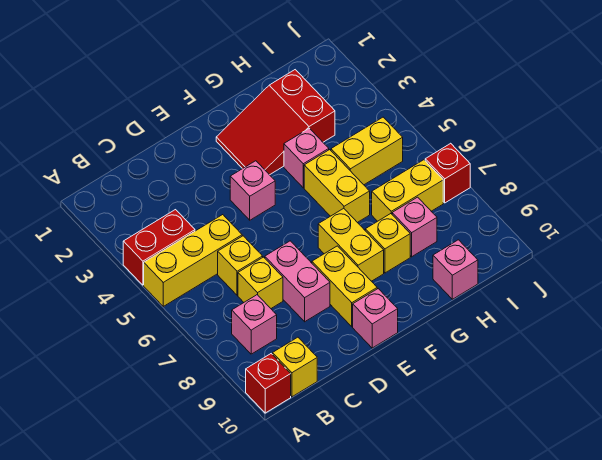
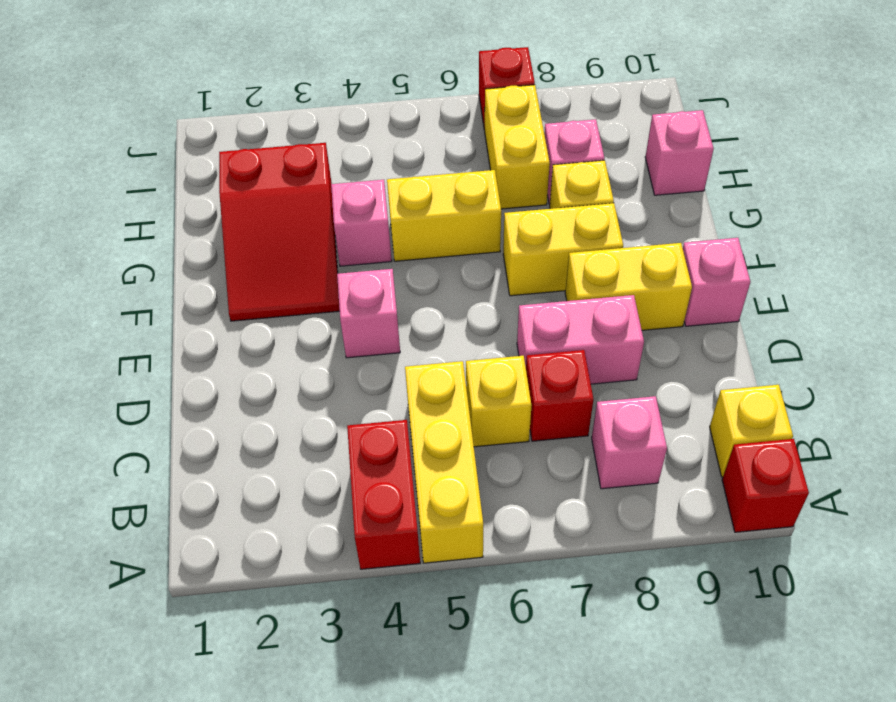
yellow 1x1 brick [238,257,283,308] -> red 1x1 brick [526,350,594,441]
yellow 1x2 brick [331,117,403,185] -> none

